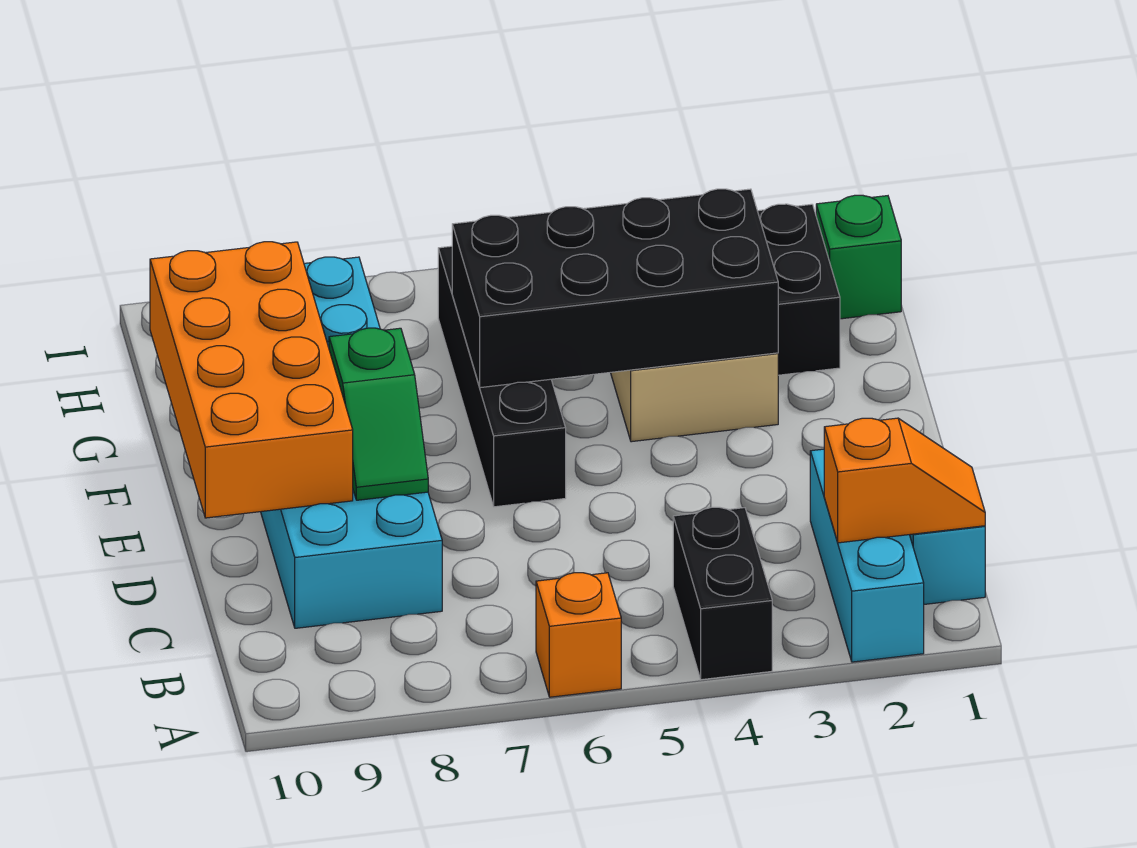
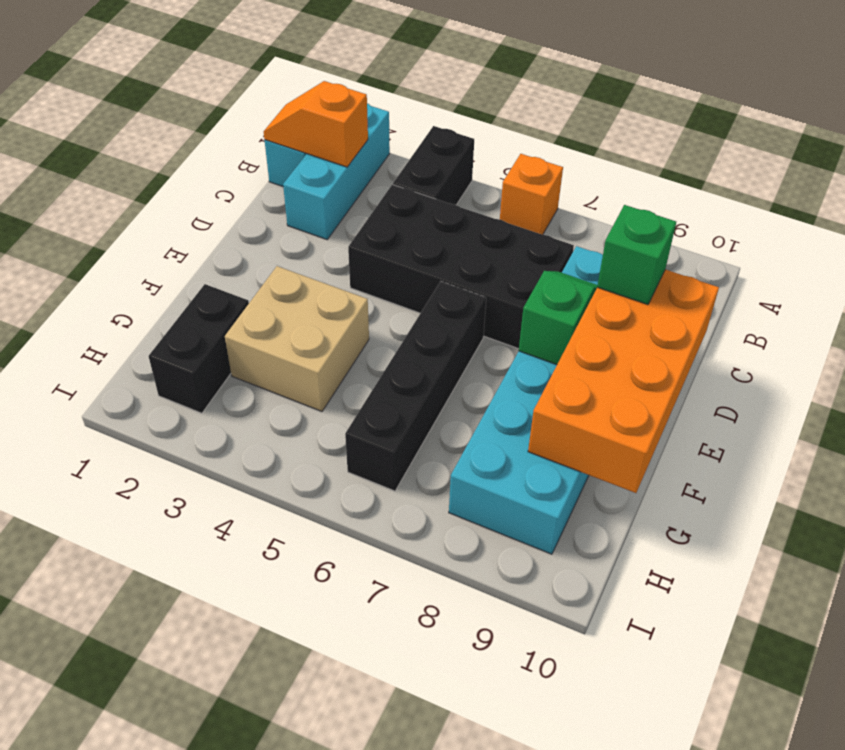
black 2x4 brick [452,189,778,388] -> black 2x4 brick moved to [348,185,574,349]
green 1x1 brick [816,195,901,319] -> green 1x1 brick moved to [597,205,676,305]

